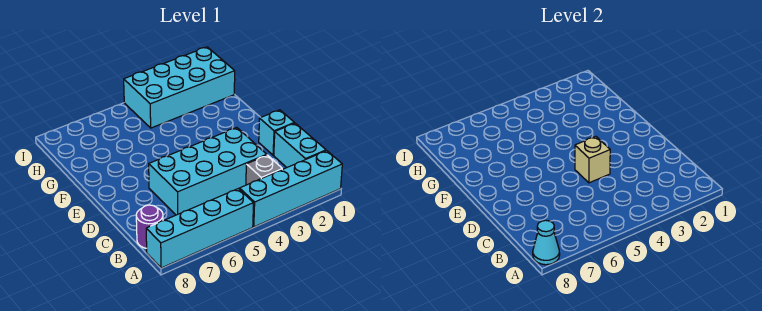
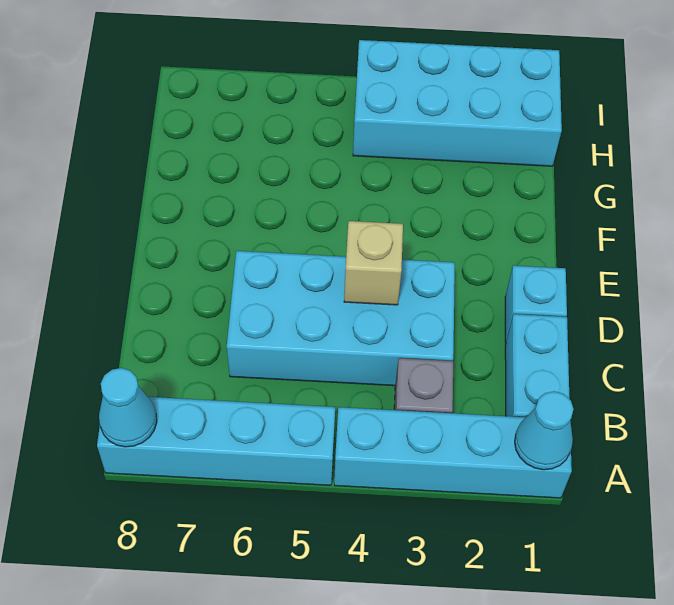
none -> cyan 1x1 cone [515,391,574,470]
purple 1x1 round brick [136,205,163,248] -> none

